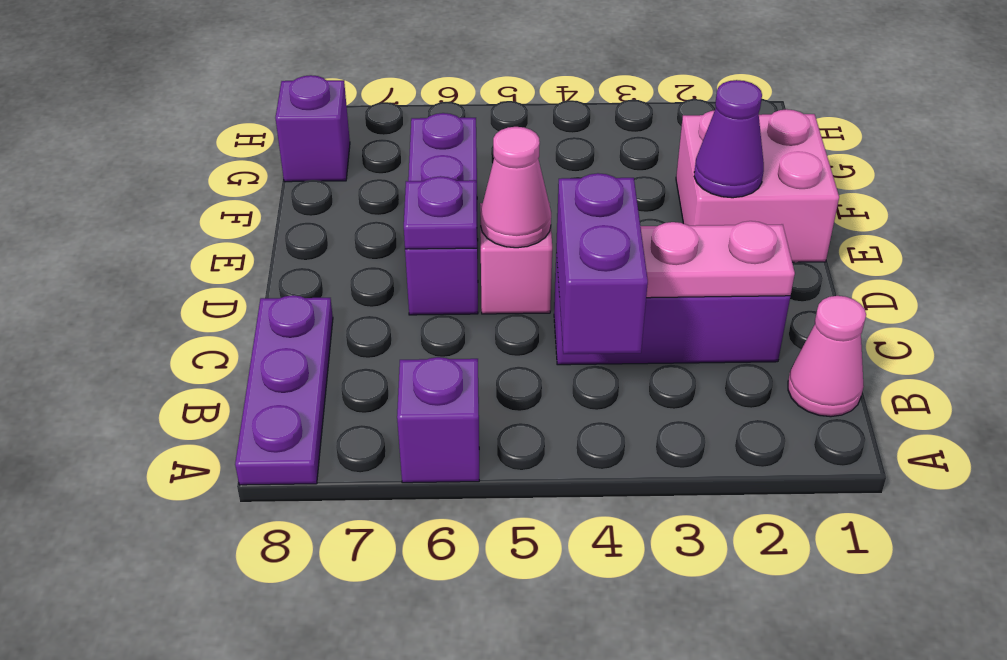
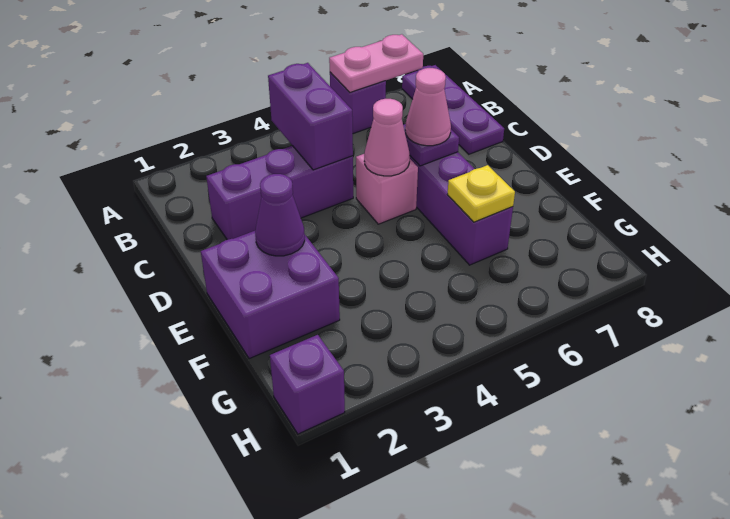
pink 1x1 cone [788,296,866,417] -> pink 1x1 cone moved to [405,68,451,146]
pink 1x2 plate [640,221,795,298] -> pink 1x2 plate moved to [329,34,423,92]
pink 2x2 brick [676,109,839,262] -> purple 2x2 brick [201,231,340,359]
none -> yellow 1x1 plate [447,165,515,222]
purple 1x1 brick [275,75,350,182] -> purple 1x1 brick moved to [270,335,345,434]

